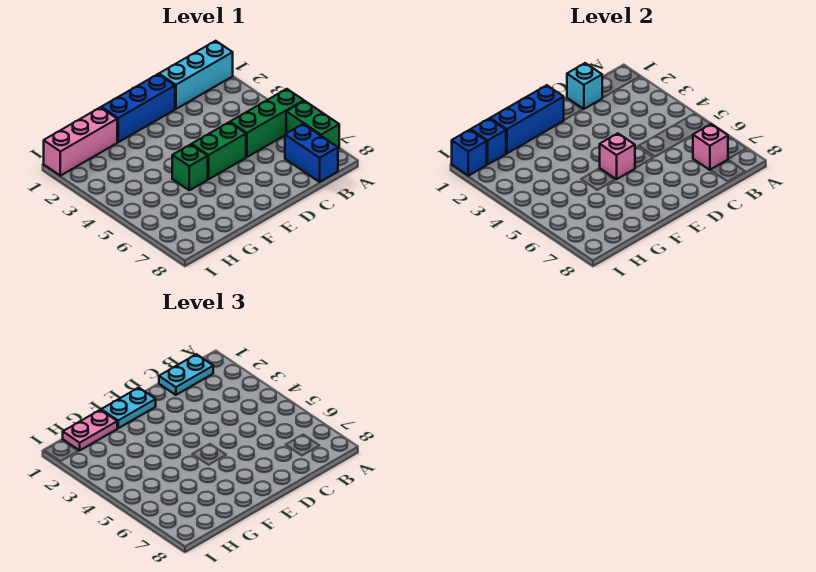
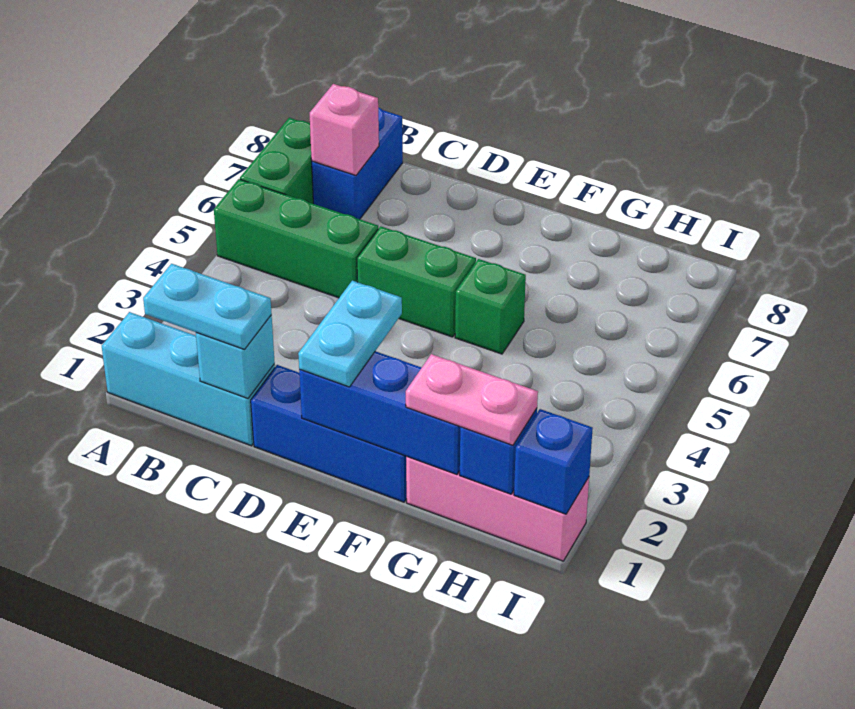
cyan 1x2 plate [101,388,156,428] -> cyan 1x2 plate turned to [298,281,402,387]
pink 1x1 brick [600,133,635,179] -> none

